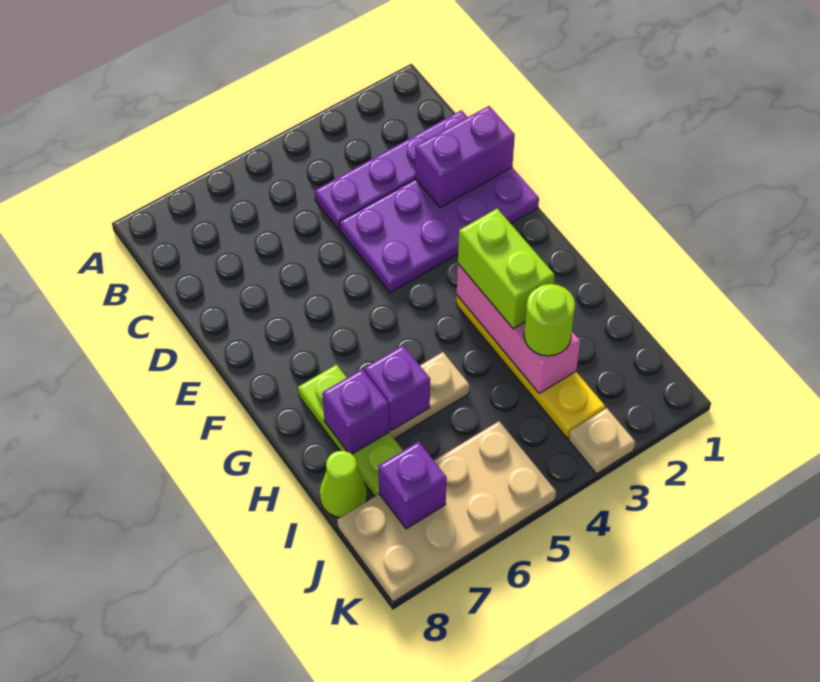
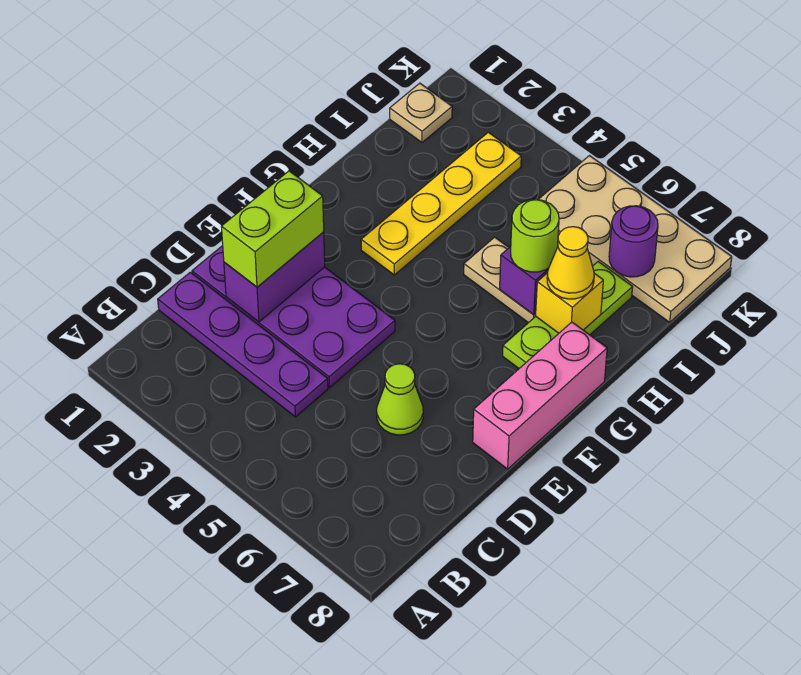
purple 1x2 brick [415,106,515,208] -> purple 1x2 brick turned to [224,232,325,322]
pink 1x3 brick [457,264,580,393] -> pink 1x3 brick moved to [473,322,607,469]
lime 1x2 brick [458,209,554,329] -> lime 1x2 brick moved to [221,171,324,287]
purple 1x1 brick [322,369,389,454] -> yellow 1x1 brick [535,273,603,333]
none -> yellow 1x1 cone [547,227,594,299]
lime 1x1 round brick [524,284,575,356] -> lime 1x1 round brick moved to [511,200,559,272]
lime 1x1 cone [320,451,367,517] -> lime 1x1 cone moved to [377,364,423,435]
purple 1x1 brick [378,442,447,529] -> purple 1x1 round brick [609,206,658,277]
tan 1x1 plate [568,408,635,474] -> tan 1x1 plate moved to [390,83,452,142]

